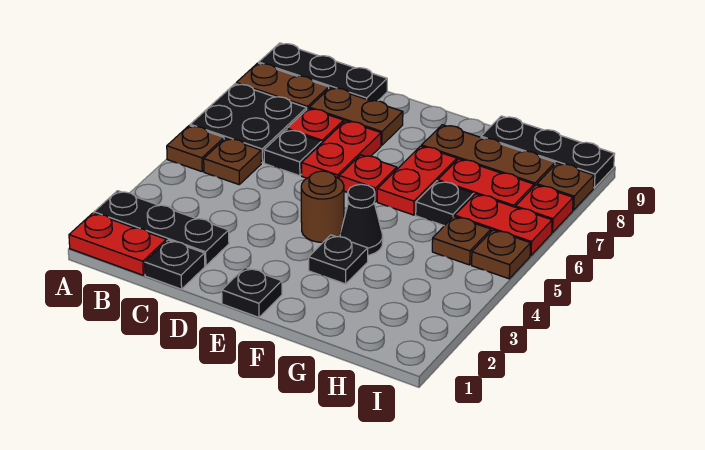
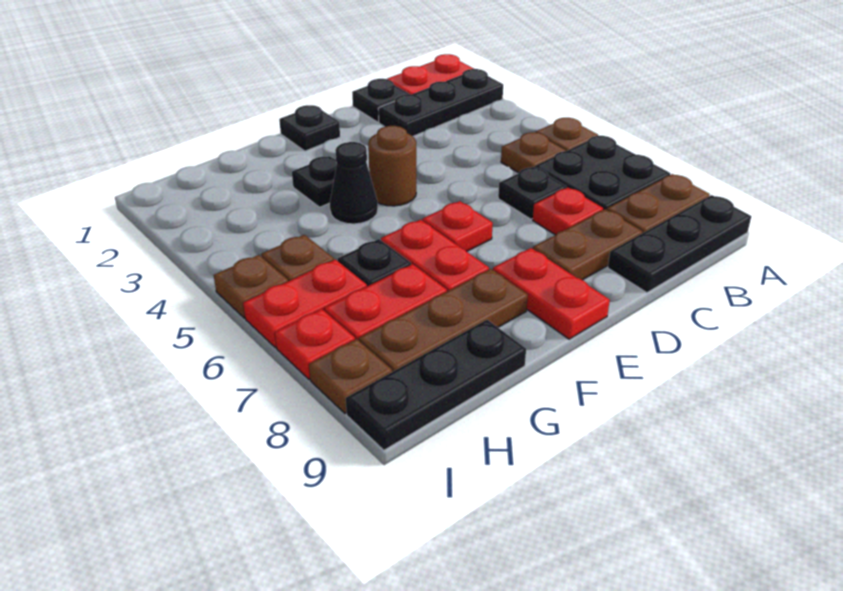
red 1x2 plate [302,121,381,178] -> red 1x2 plate moved to [493,248,610,339]

